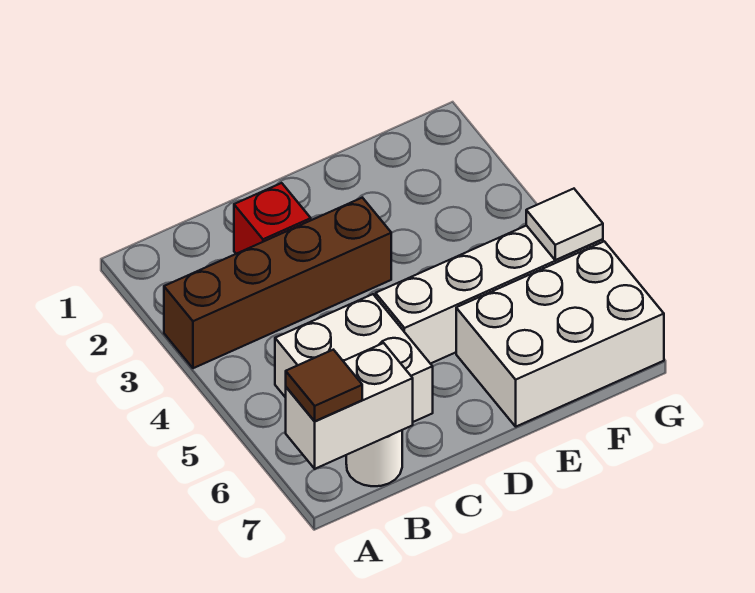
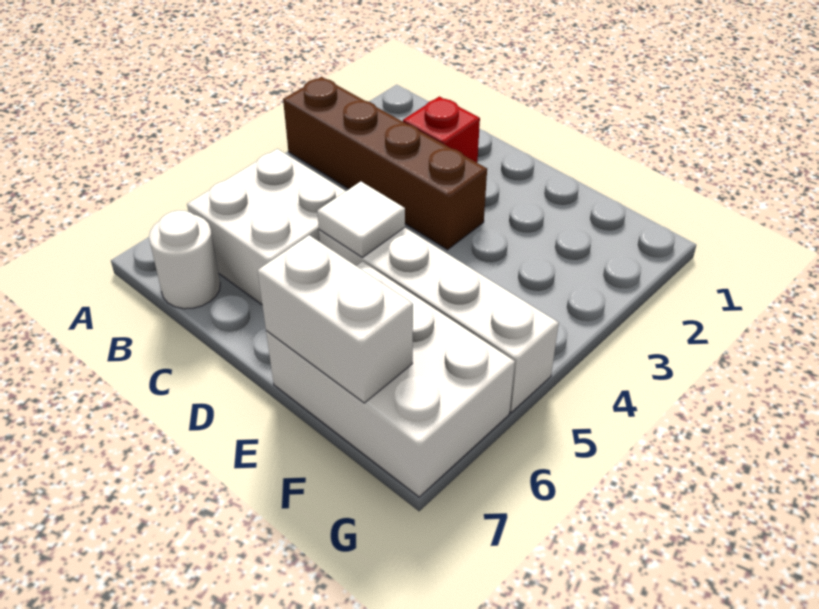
white 1x2 brick [286,343,413,469] -> white 1x2 brick moved to [258,235,413,403]
brown 1x1 tile [286,350,362,421] -> none
white 1x1 tile [526,189,603,260] -> white 1x1 tile moved to [317,182,405,257]

